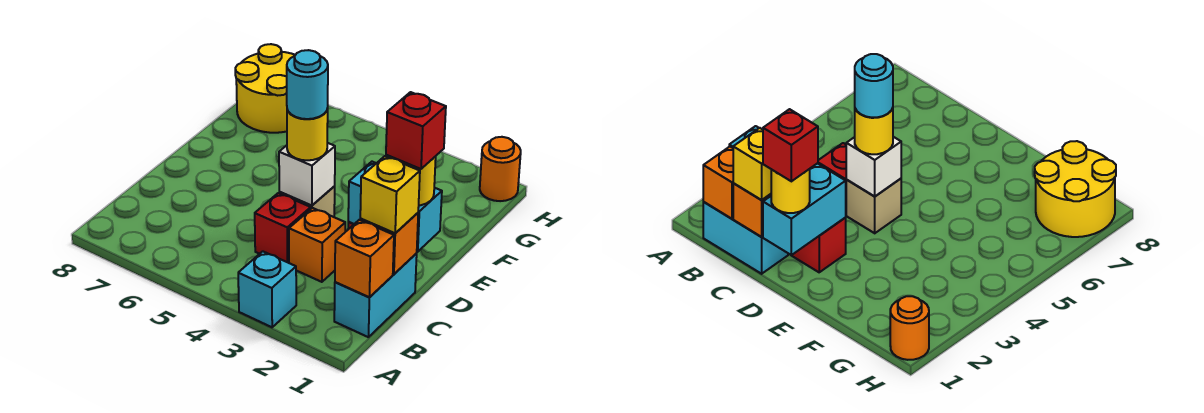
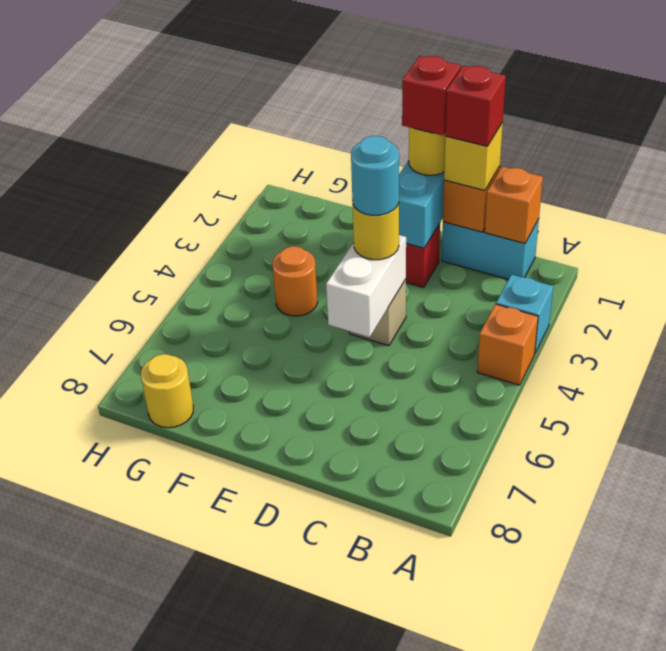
orange 1x1 brick [289,208,345,282] -> orange 1x1 brick moved to [477,304,538,385]
red 1x1 brick [255,193,311,263] -> red 1x1 brick moved to [445,66,506,146]
white 1x1 brick [279,143,335,205] -> white 1x2 brick [326,235,406,337]
yellow 2x2 round brick [235,44,295,133] -> yellow 1x1 round brick [141,354,193,428]
orange 1x1 round brick [480,137,521,201] -> orange 1x1 round brick moved to [272,246,318,316]

